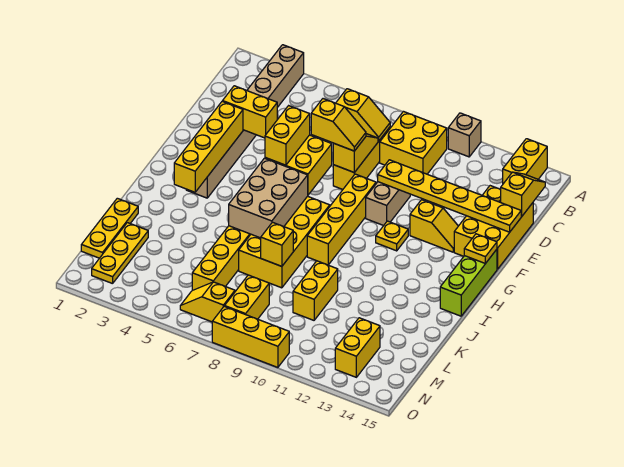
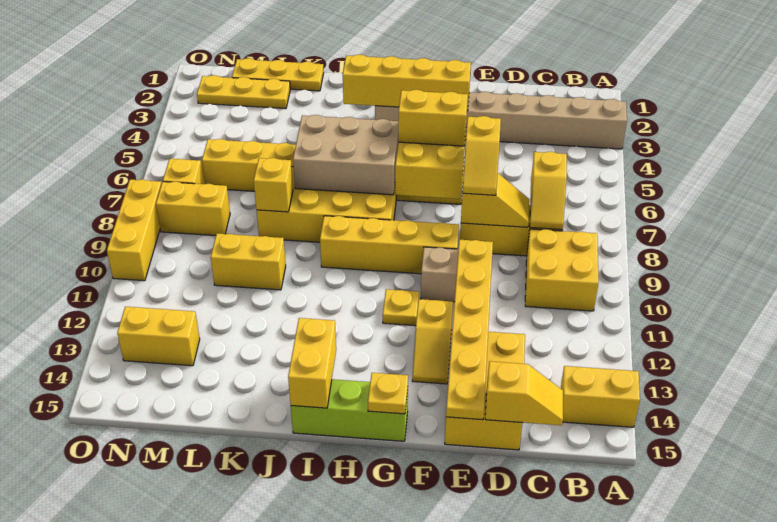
tan 1x1 brick [448,113,481,157] -> none
yellow 2x3 brick [454,186,533,269] -> yellow 2x3 brick turned to [445,332,525,450]
yellow 1x2 brick [223,86,277,138] -> yellow 1x2 brick moved to [288,318,336,408]

